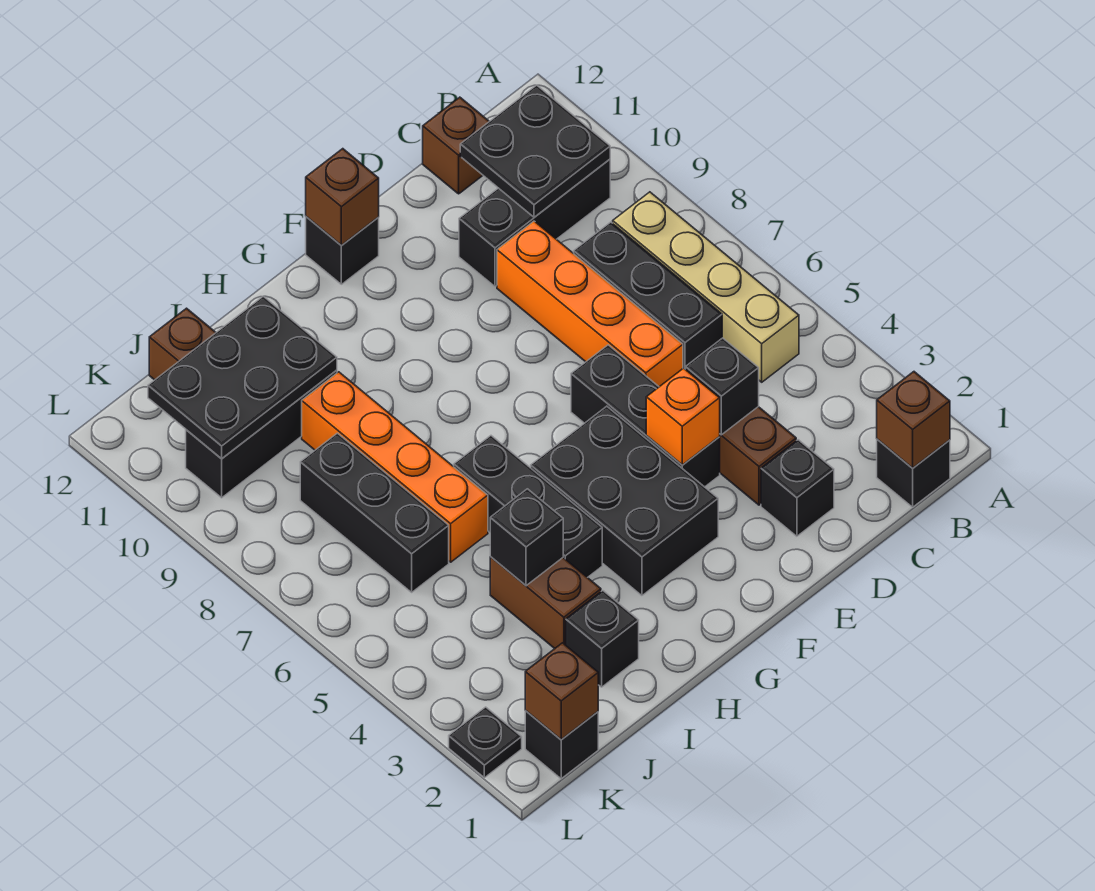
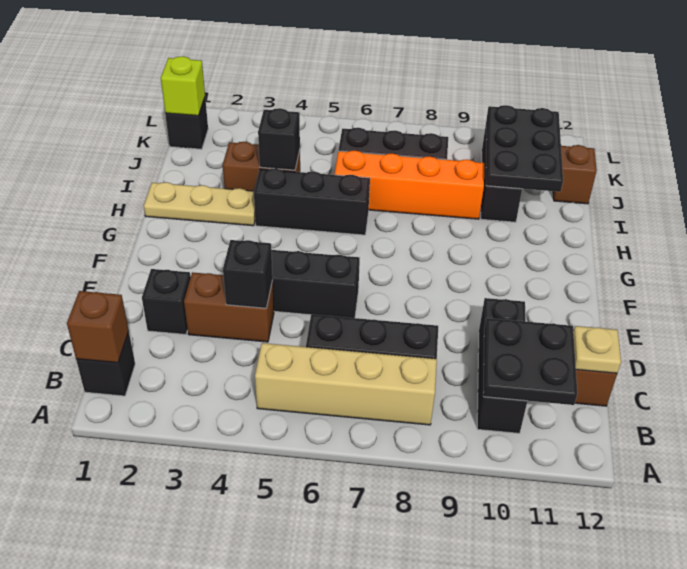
none -> tan 1x1 plate [573,326,621,373]
orange 1x4 brick [497,221,683,387] -> none
orange 1x1 brick [646,368,720,465] -> none
black 2x3 brick [531,406,718,596] -> none
black 1x1 brick [306,217,379,284] -> none
brown 1x1 brick [306,149,379,246] -> none
none -> tan 1x3 plate [144,182,255,226]
black 1x1 brick [566,591,639,687] -> none
brown 1x1 brick [525,643,598,740] -> lime 1x1 brick [161,56,205,116]
black 1x1 plate [449,707,522,778] -> none

